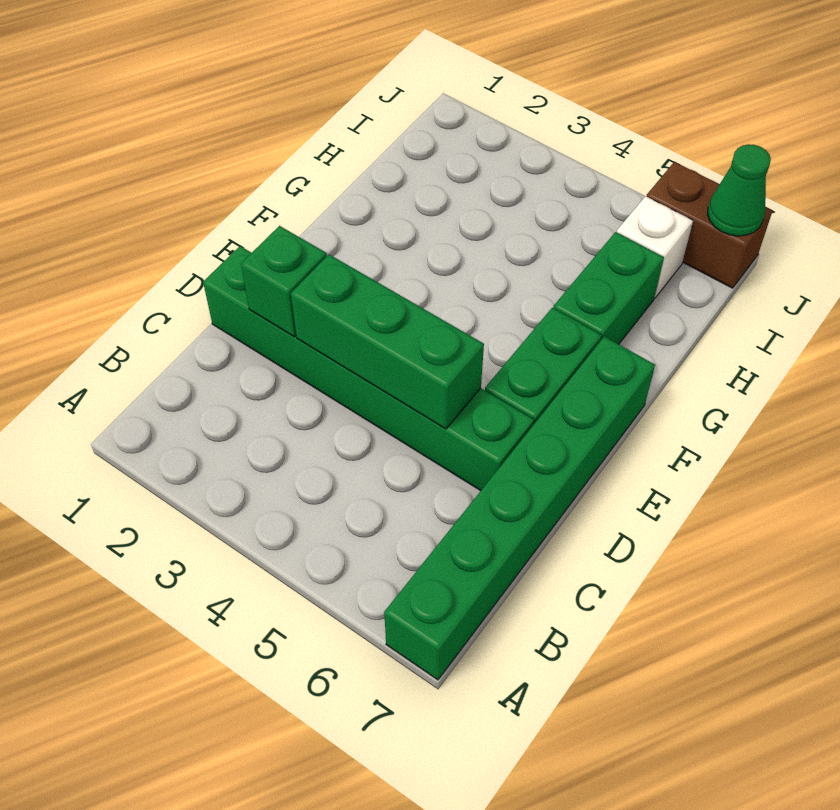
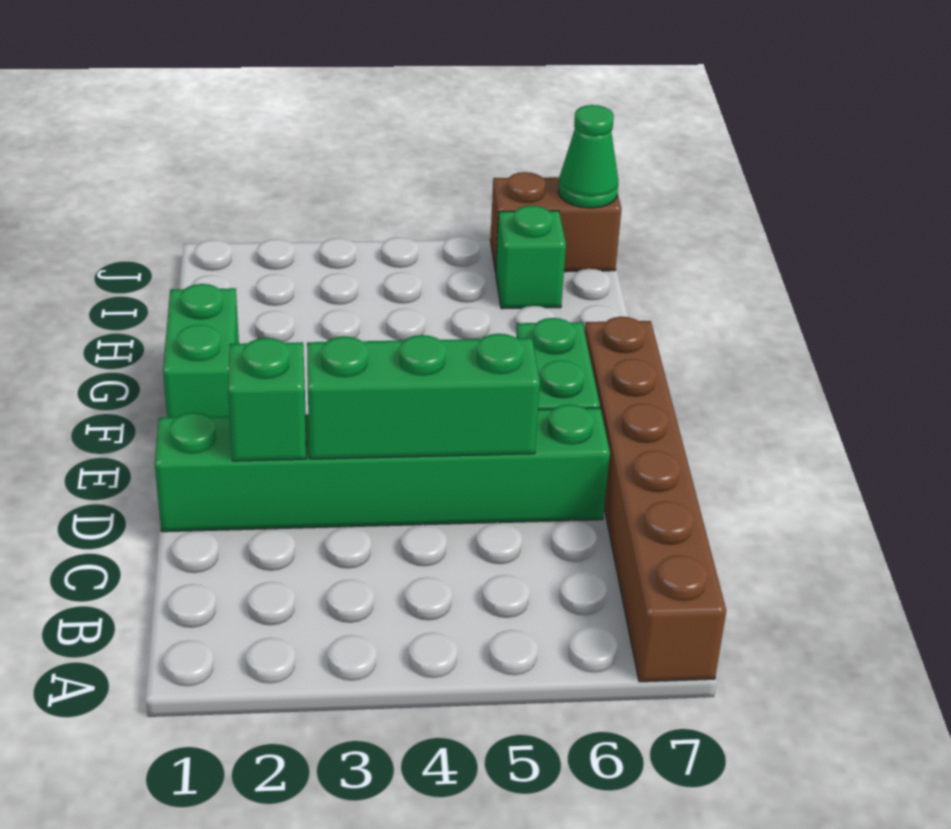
green 1x6 brick [384,337,655,680] -> brown 1x6 brick [585,317,726,682]
green 1x2 brick [554,232,664,344] -> green 1x2 brick moved to [163,284,239,417]
white 1x1 brick [617,196,693,298] -> green 1x1 brick [496,206,566,309]

